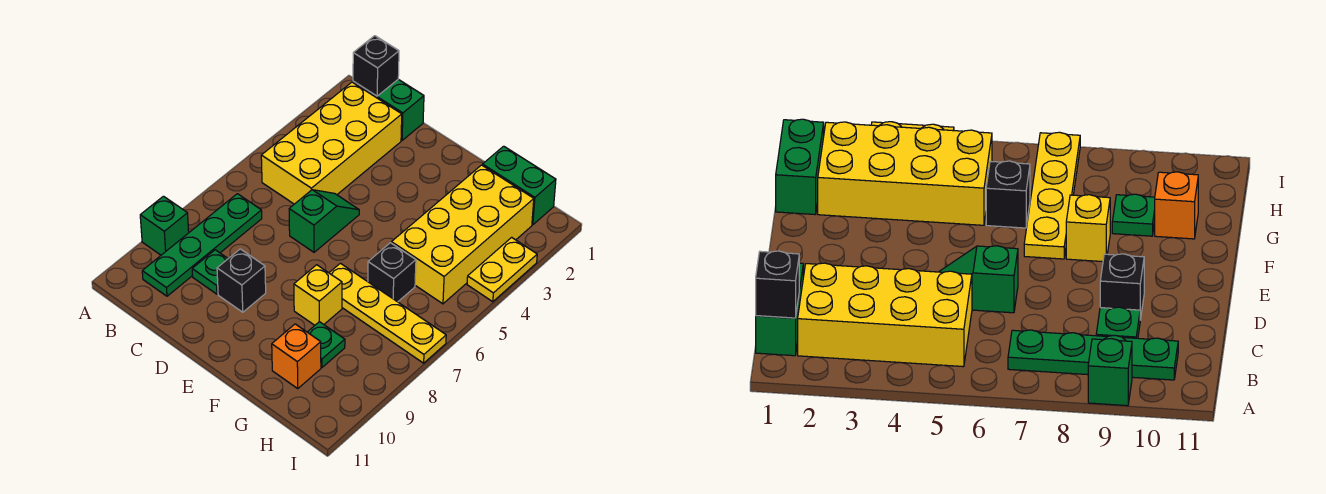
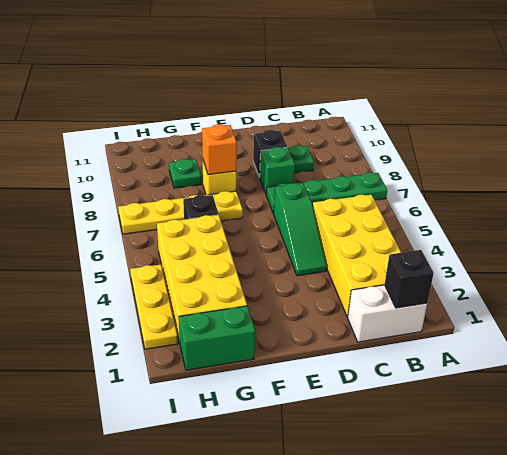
green 1x1 brick [140,196,189,255] -> green 1x1 brick moved to [260,147,295,195]
green 1x2 brick [353,79,424,140] -> white 1x2 brick [348,285,427,342]
green 1x4 plate [142,194,262,296] -> green 1x4 plate turned to [267,173,387,214]
green 1x2 slope [289,190,359,252] -> green 1x3 slope [274,183,327,276]
orange 1x1 brick [272,324,321,388] -> orange 1x1 brick moved to [202,124,237,175]
yellow 1x2 plate [467,237,537,302] -> yellow 1x3 plate [130,264,178,349]

